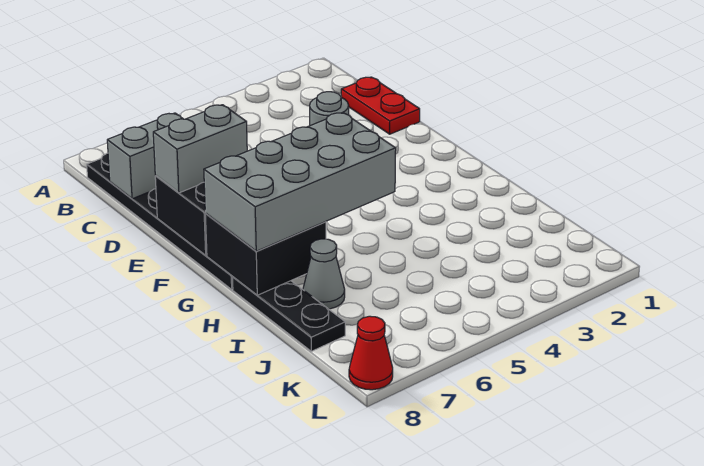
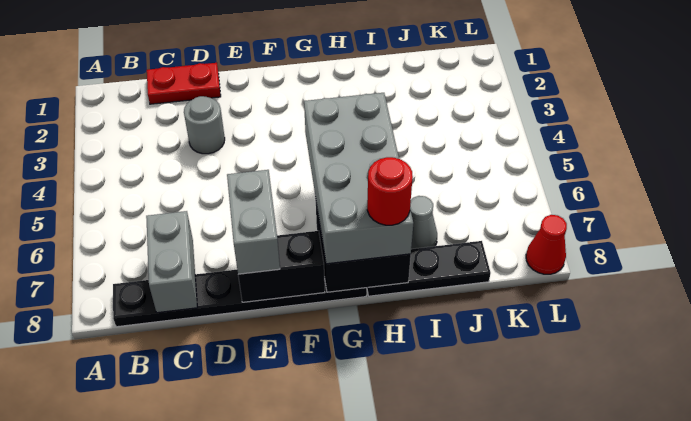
none -> red 1x1 round brick [367,157,413,225]

